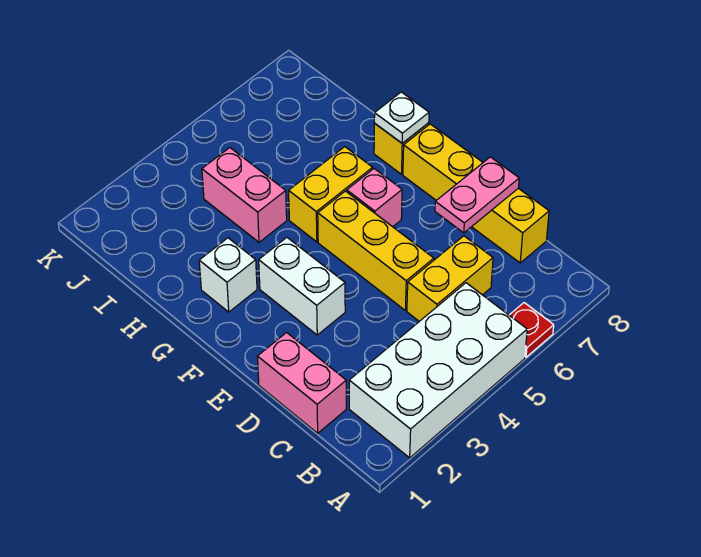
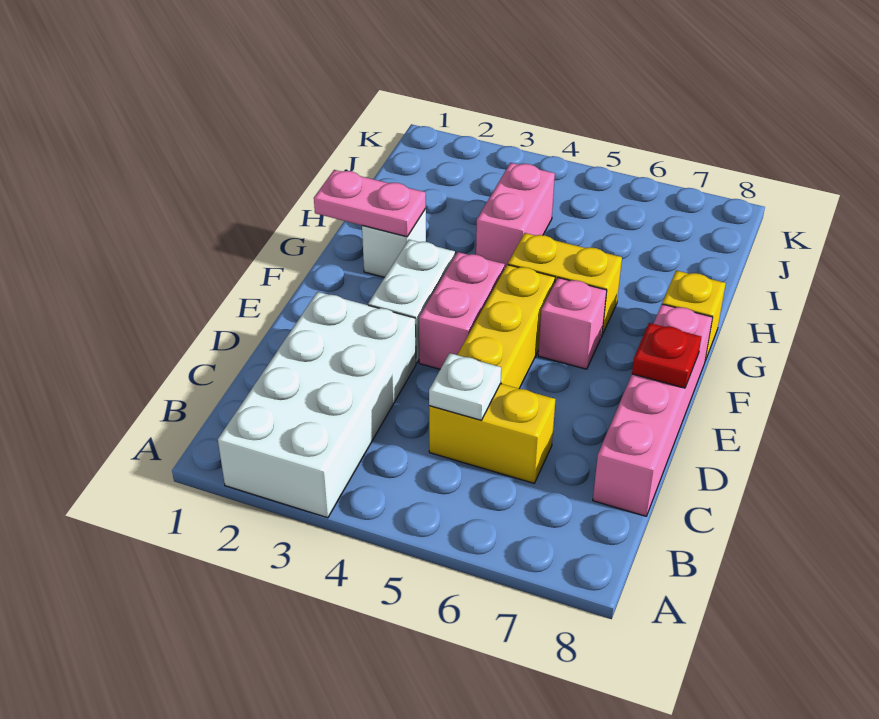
white 2x4 brick [349,283,527,458] -> white 2x4 brick turned to [218,292,416,518]
red 1x1 plate [509,303,554,357] -> red 1x1 plate moved to [632,323,701,388]
pink 1x2 brick [257,333,346,433] -> pink 1x2 brick moved to [419,252,505,369]
yellow 1x4 brick [403,124,549,263] -> pink 1x4 brick [593,304,713,516]
pink 1x2 plate [435,157,519,233] -> pink 1x2 plate moved to [314,170,426,237]
white 1x1 plate [374,92,429,143] -> white 1x1 plate moved to [429,353,501,420]

